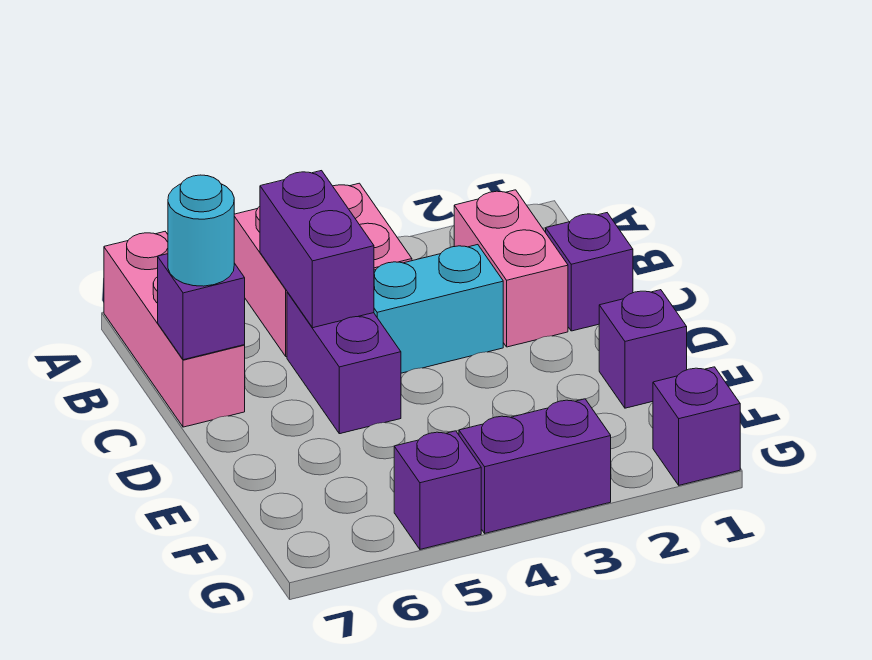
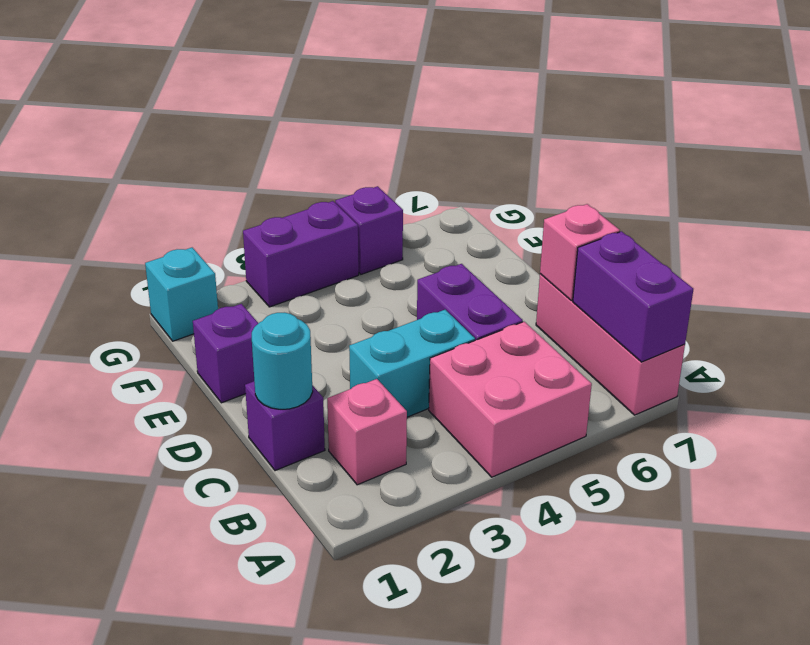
pink 1x2 brick [454,190,568,347] -> pink 1x1 brick [327,379,407,485]
purple 1x2 brick [260,171,374,328] -> purple 1x2 brick moved to [573,231,693,362]
purple 1x1 brick [158,254,245,360] -> pink 1x1 brick [540,204,620,301]
cyan 1x1 round brick [168,175,234,286] -> cyan 1x1 round brick moved to [252,313,313,409]
purple 1x1 brick [653,367,740,485] -> cyan 1x1 brick [145,248,218,341]

